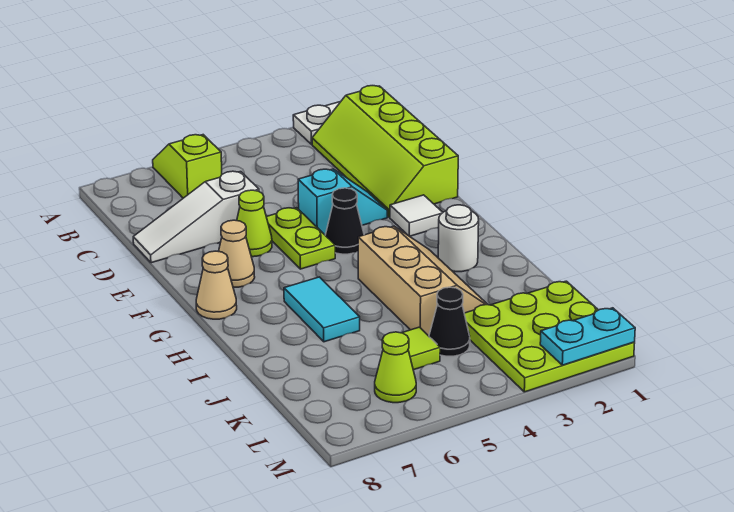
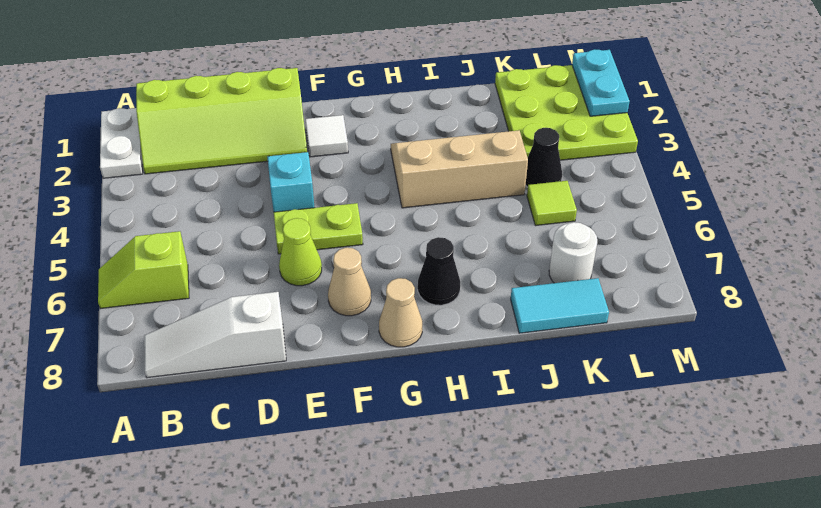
white 1x3 slope [133,171,259,263] -> white 1x3 slope turned to [144,292,286,378]
black 1x1 cone [325,188,364,254] -> black 1x1 cone moved to [418,237,460,305]
white 1x1 round brick [438,205,479,272] -> white 1x1 round brick moved to [549,222,597,283]
cyan 1x2 tile [284,277,360,342] -> cyan 1x2 tile moved to [511,278,609,333]
lime 1x1 cone [375,332,416,403] -> none

